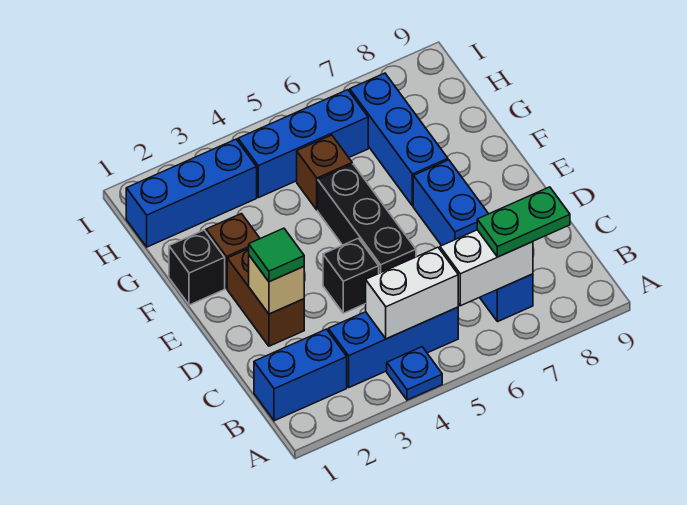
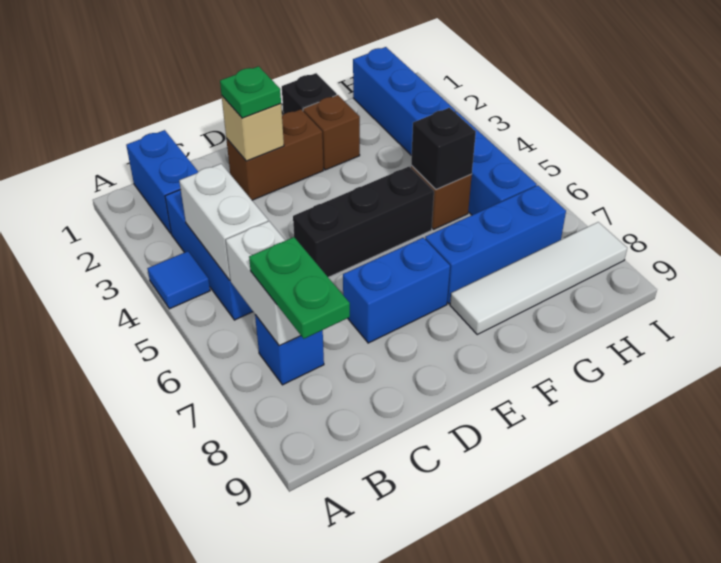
blue 1x1 plate [387,347,442,400] -> blue 1x1 tile [147,251,210,309]
green 1x1 tile [249,228,304,282] -> green 1x1 plate [220,66,281,118]
black 1x1 brick [323,238,379,313] -> black 1x1 brick moved to [411,108,476,189]
none -> white 1x4 tile [450,222,627,334]

